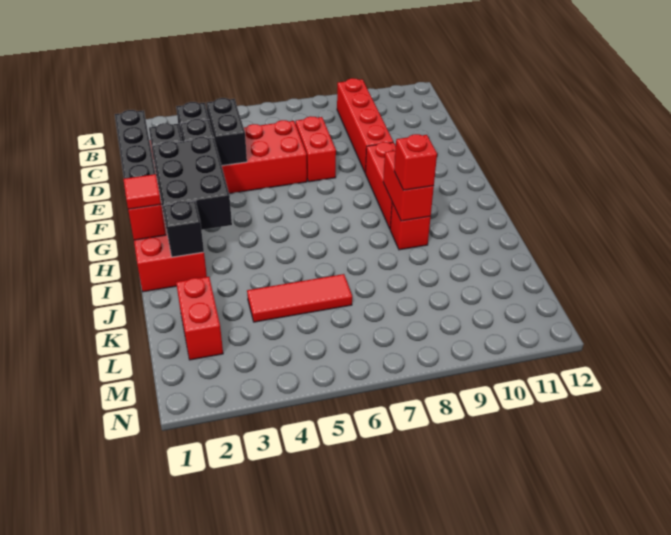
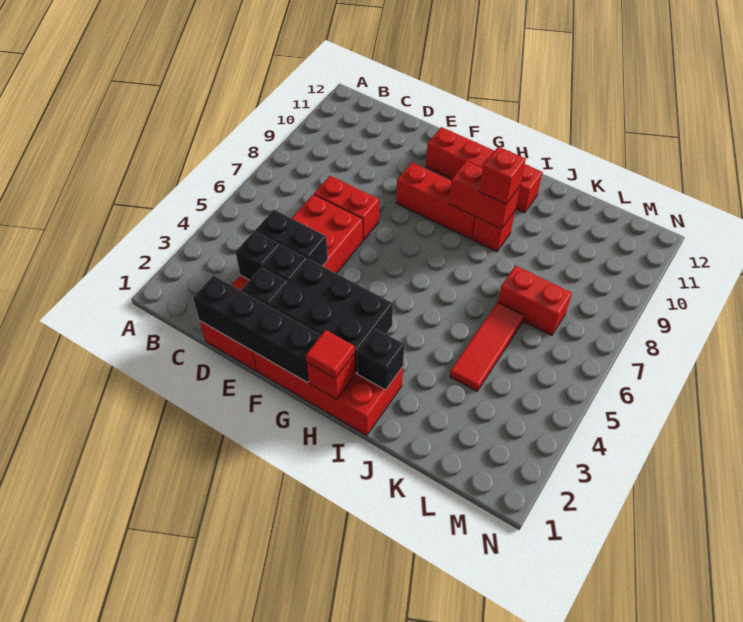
red 1x4 brick [337,78,393,173] -> red 1x4 brick moved to [426,127,543,213]
red 1x2 brick [176,277,223,360] -> red 1x2 brick moved to [498,265,572,336]

